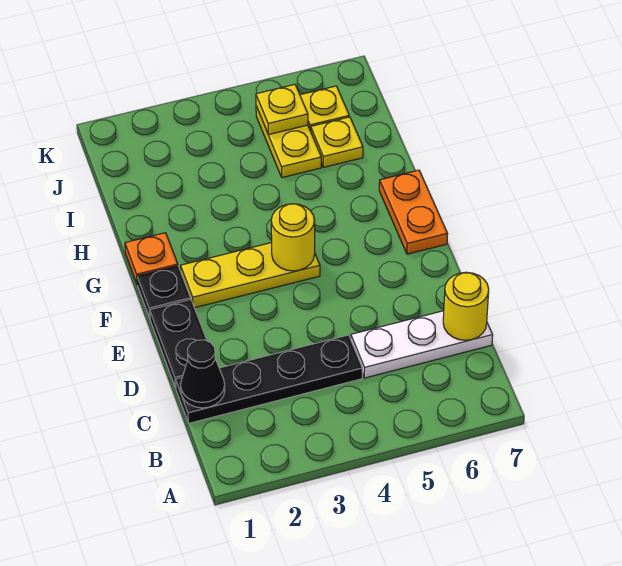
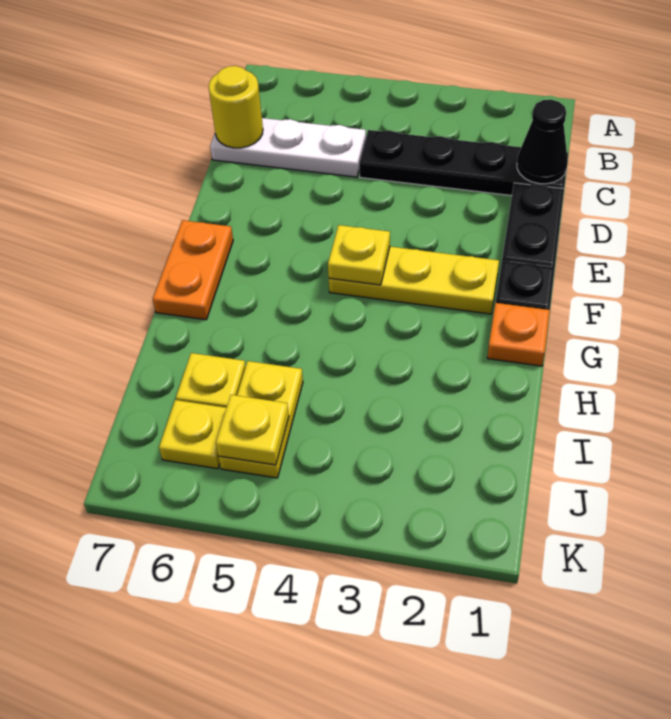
yellow 1x1 round brick [271,204,315,271] -> yellow 1x1 plate [328,225,390,285]

